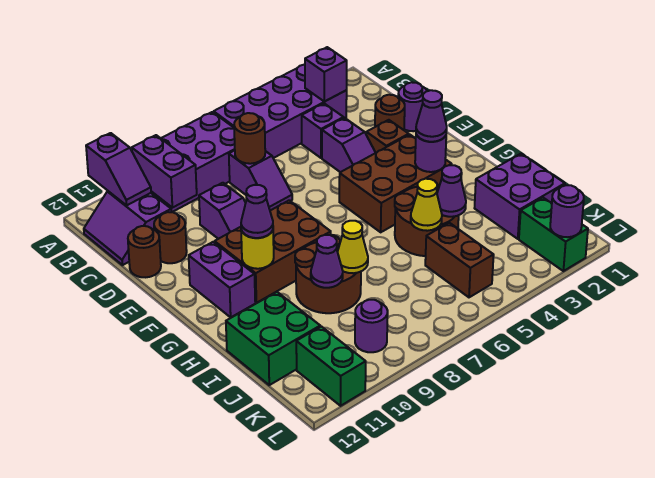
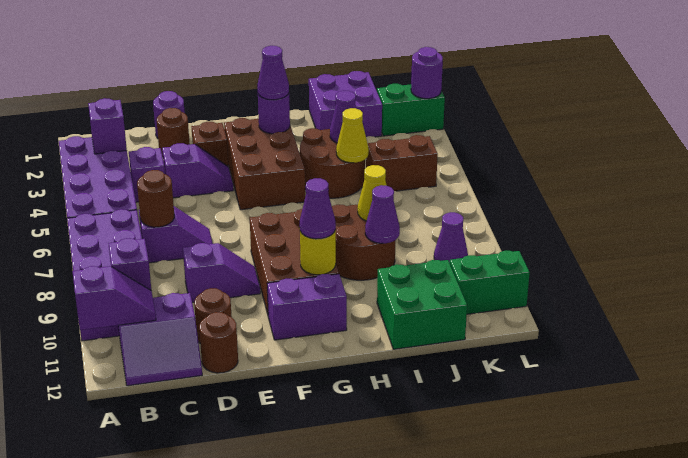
purple 1x2 brick [132,135,197,208] -> purple 1x1 brick [108,238,151,290]
purple 1x1 round brick [355,300,388,352] -> purple 1x1 cone [434,212,468,263]

